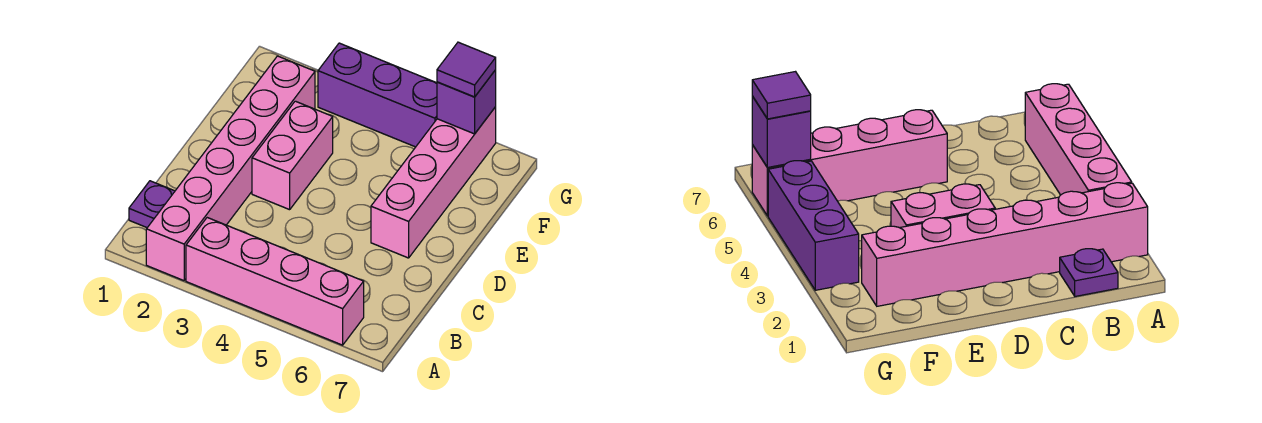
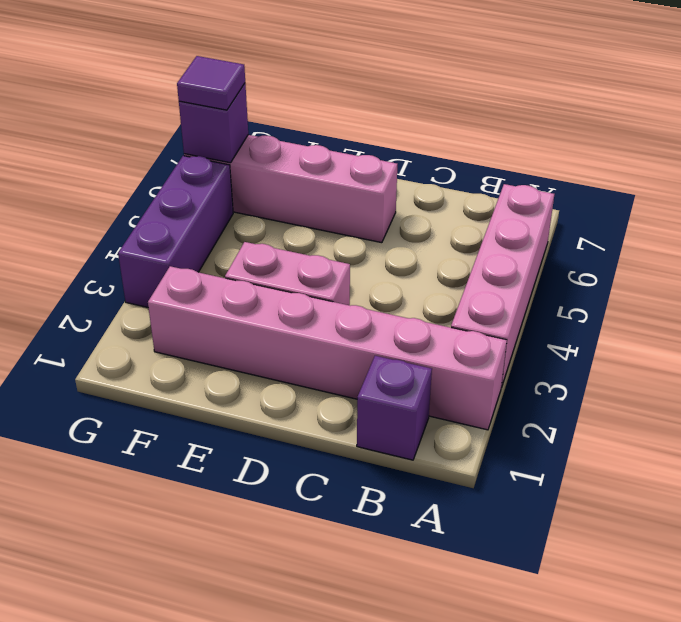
purple 1x1 plate [129,181,175,228] -> purple 1x1 brick [357,356,432,460]

